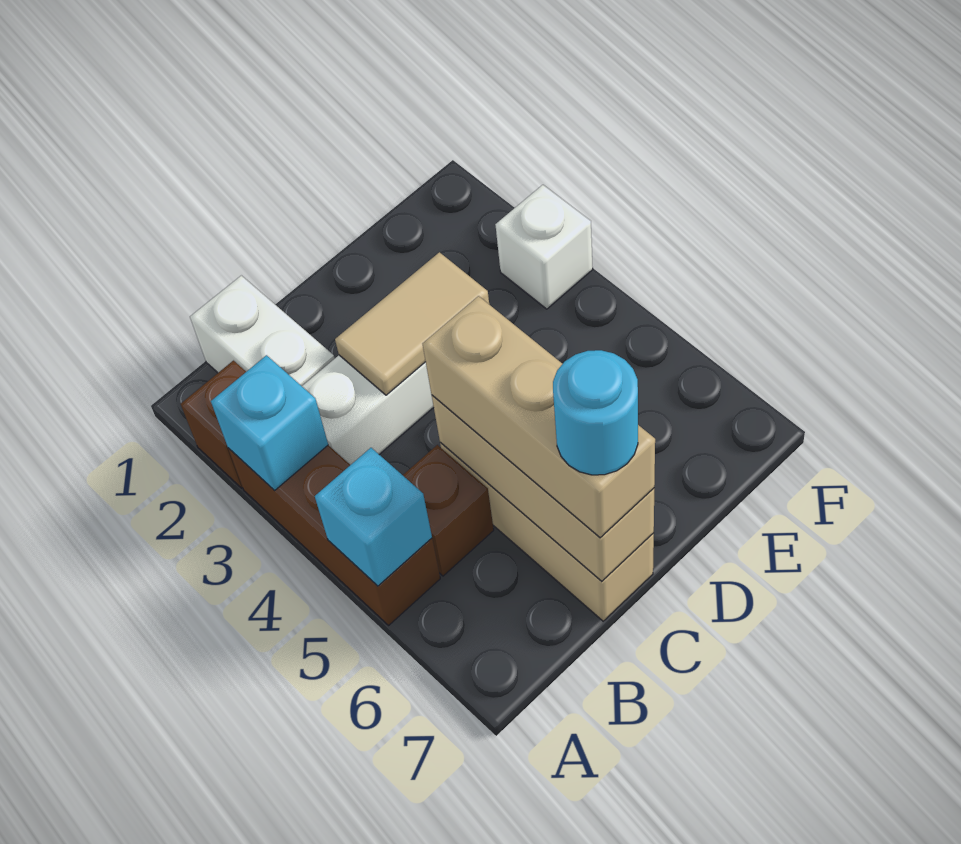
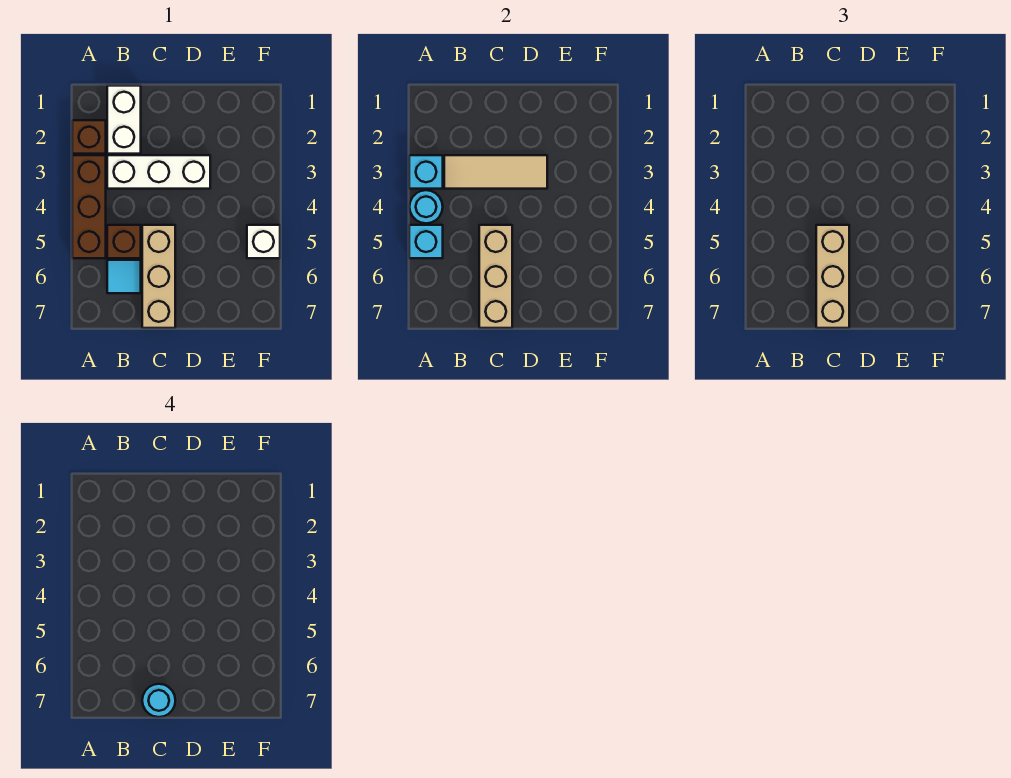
none -> cyan 1x1 round brick [410,190,443,223]
none -> cyan 1x1 tile [107,260,141,293]
tan 1x2 tile [335,252,489,395] -> tan 1x3 tile [444,155,547,189]
white 1x1 brick [495,185,593,309] -> white 1x1 brick moved to [247,225,280,258]

